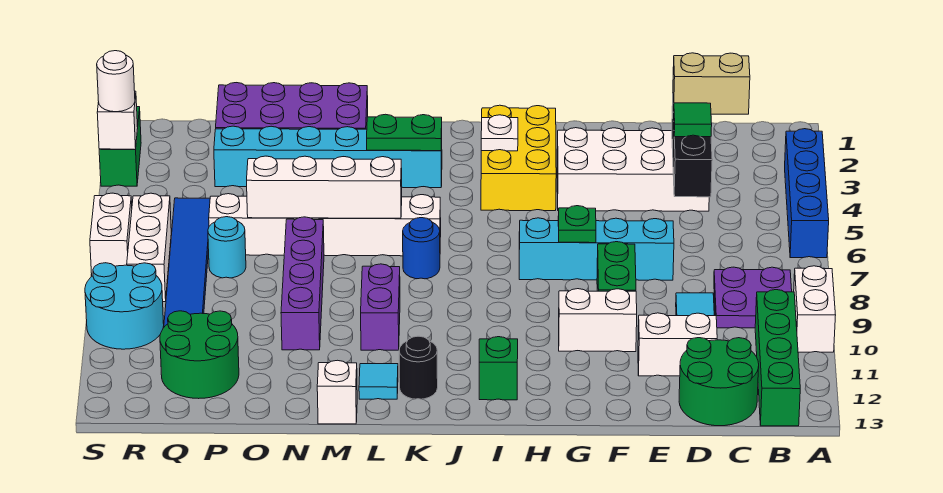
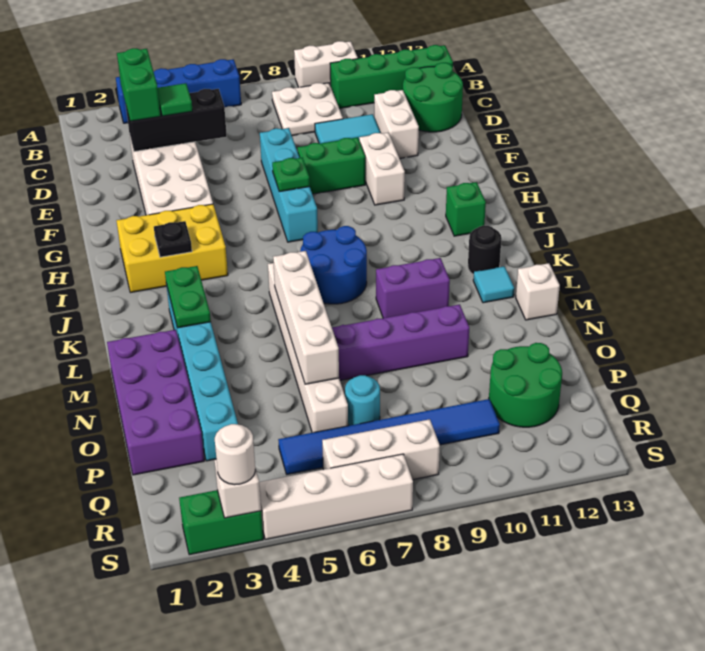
purple 2x2 plate [714,267,792,328] -> white 2x2 plate [272,83,343,136]
tan 1x2 brick [673,53,750,114] -> green 1x2 brick [117,48,161,121]
white 1x1 plate [481,115,518,151] -> black 1x1 plate [154,221,192,257]
blue 1x1 round brick [403,218,440,279] -> blue 2x2 round brick [300,226,367,304]
cyan 2x2 round brick [85,263,164,349] -> none
white 1x2 brick [90,193,132,276] -> white 1x4 brick [259,454,413,540]

